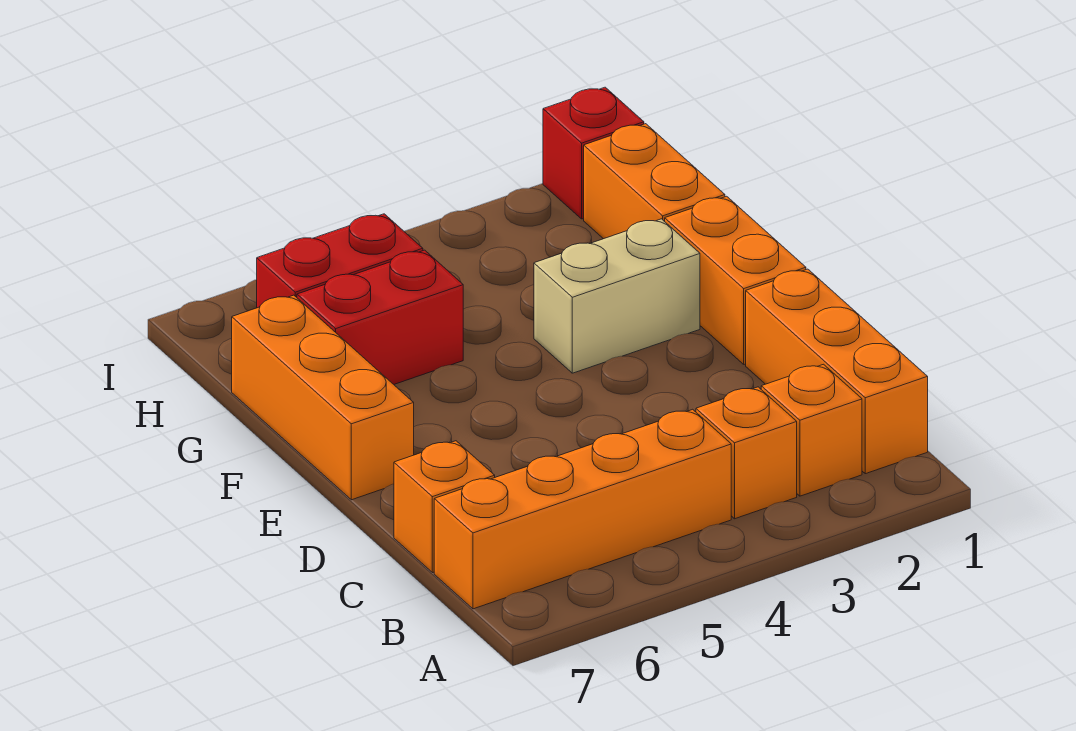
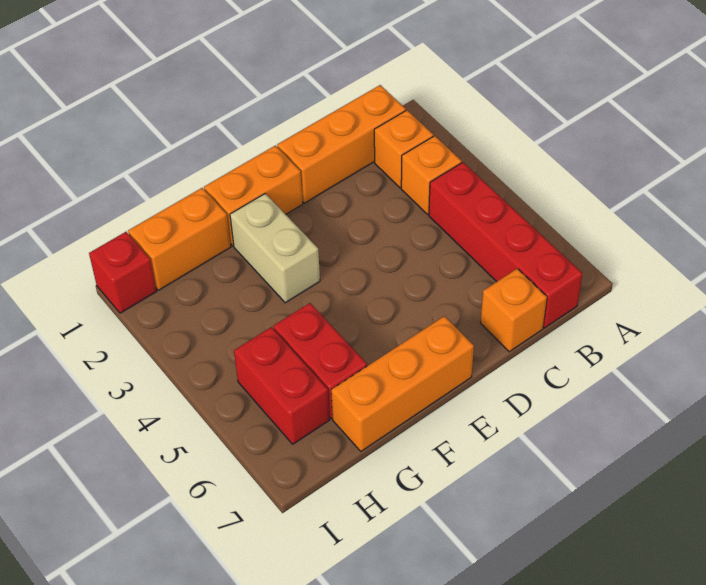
orange 1x4 brick [434,409,731,609] -> red 1x4 brick [429,162,583,328]

